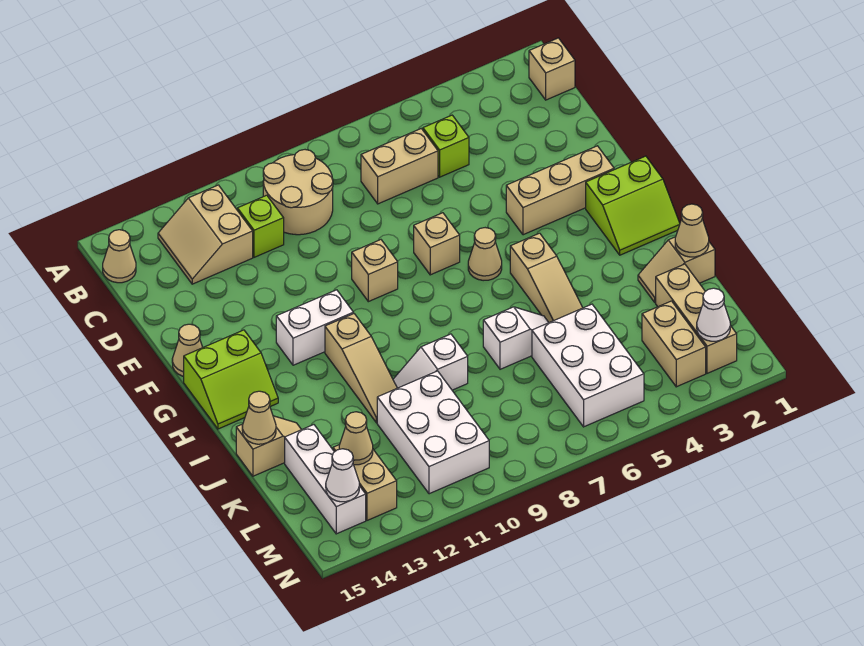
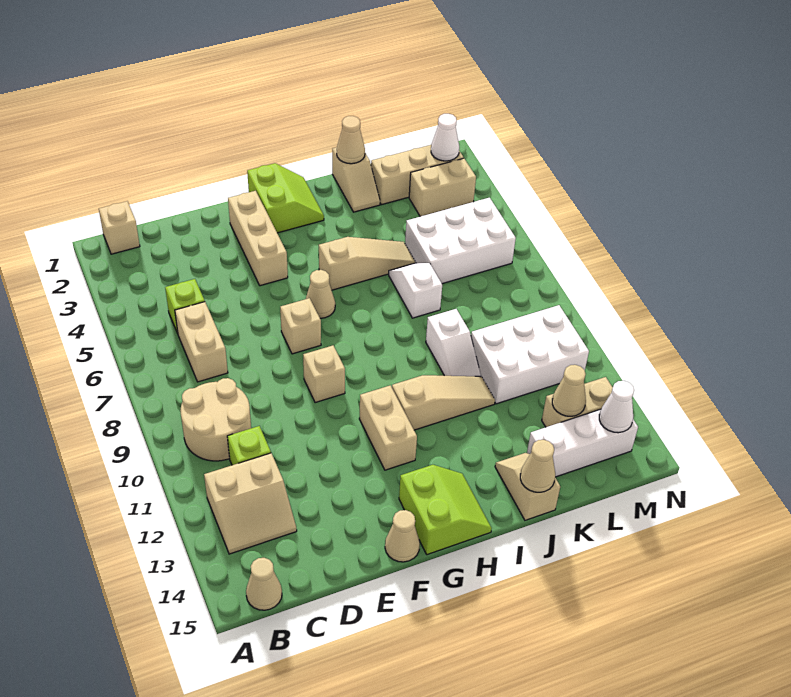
white 1x2 brick [276,290,353,365] -> tan 1x2 brick [359,385,417,470]

